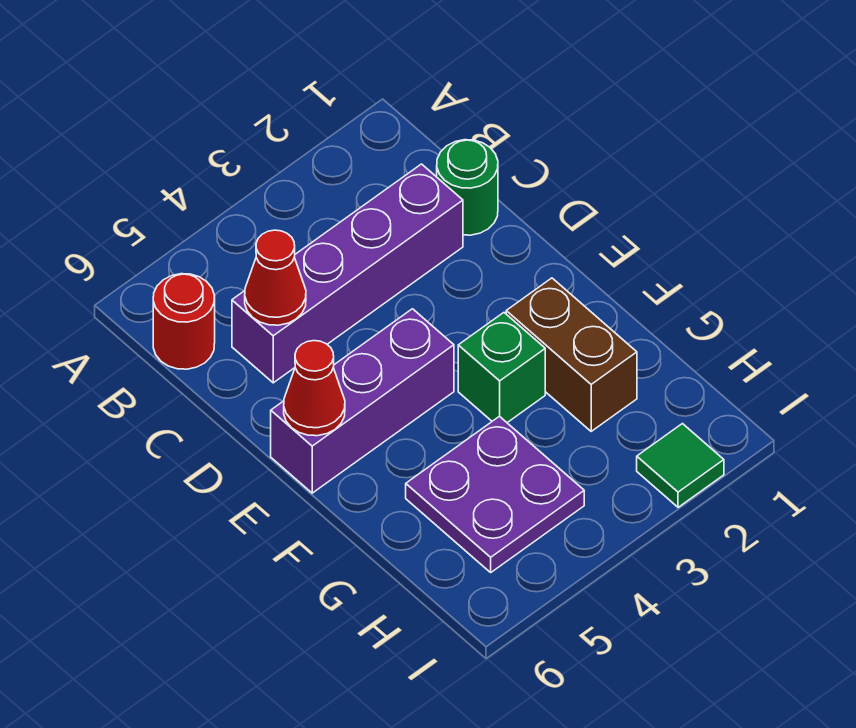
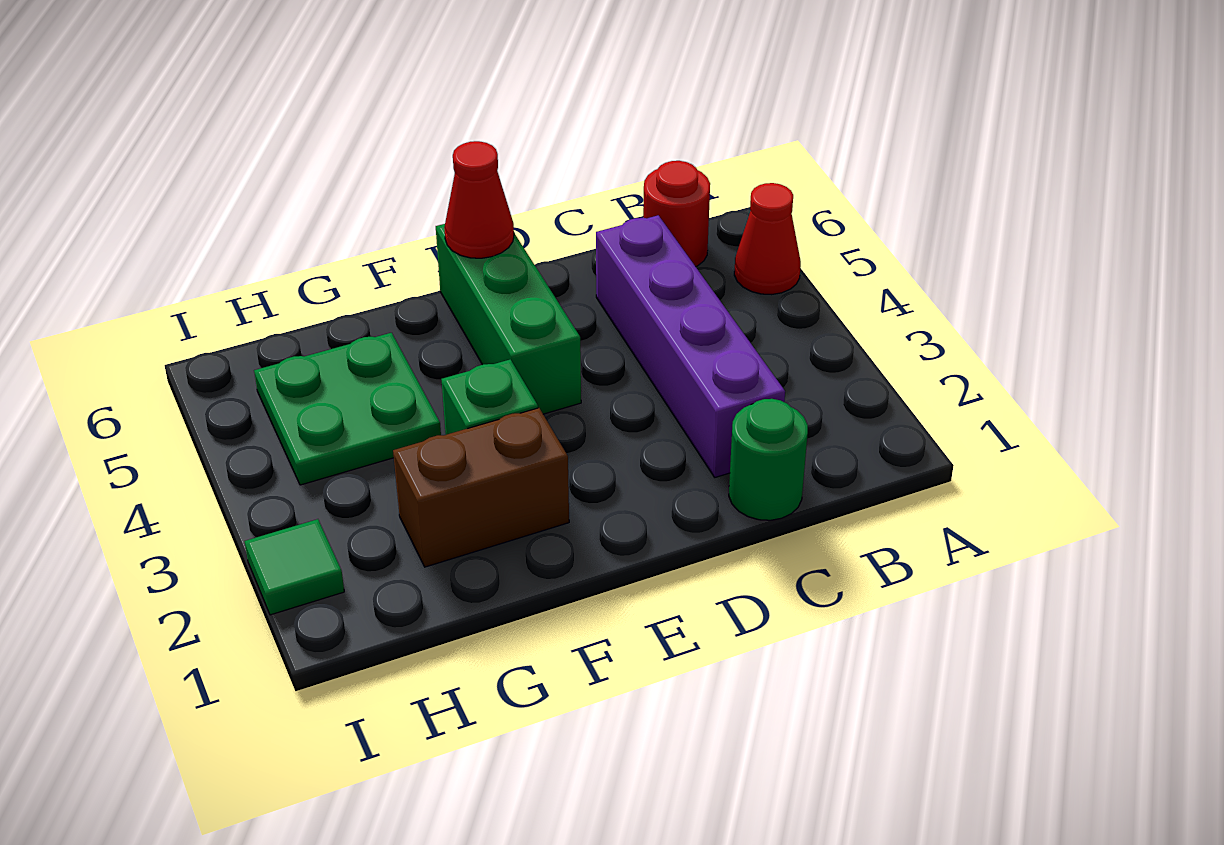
red 1x1 cone [245,230,306,325] -> red 1x1 cone moved to [734,183,801,295]
purple 1x3 brick [271,309,454,493] -> green 1x3 brick [436,224,581,414]
purple 2x2 plate [406,416,584,572] -> green 2x2 plate [254,333,441,485]

